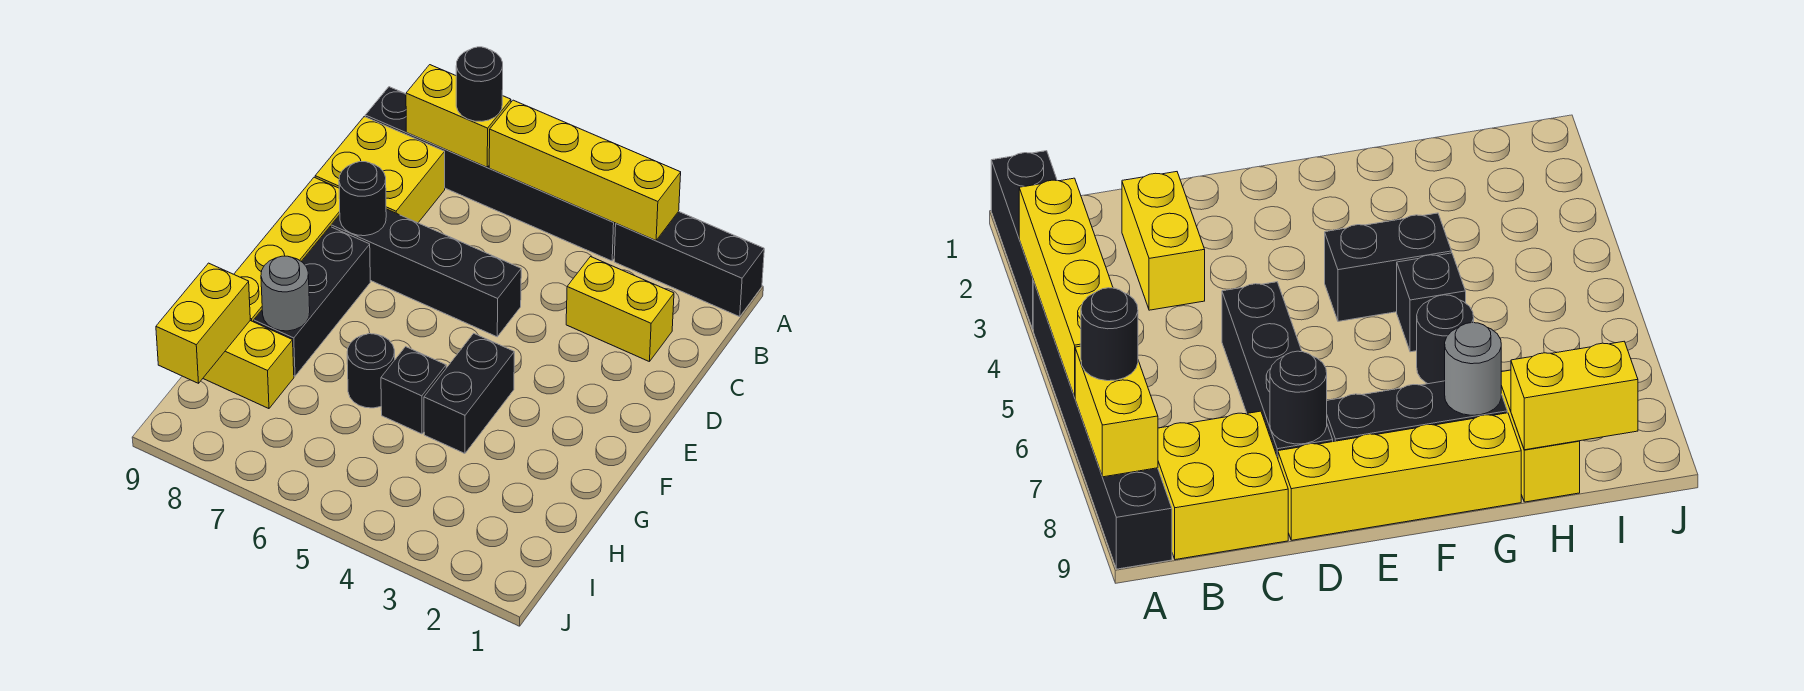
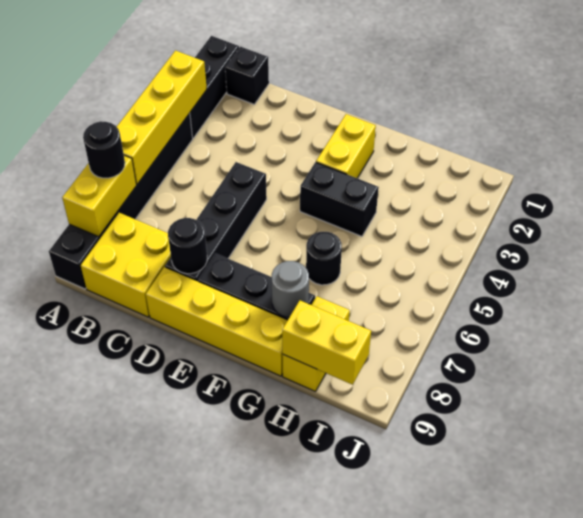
yellow 1x2 brick [566,257,674,362] -> yellow 1x2 brick moved to [316,114,376,178]
black 1x1 brick [381,347,446,434] -> black 1x1 brick moved to [225,47,269,104]

